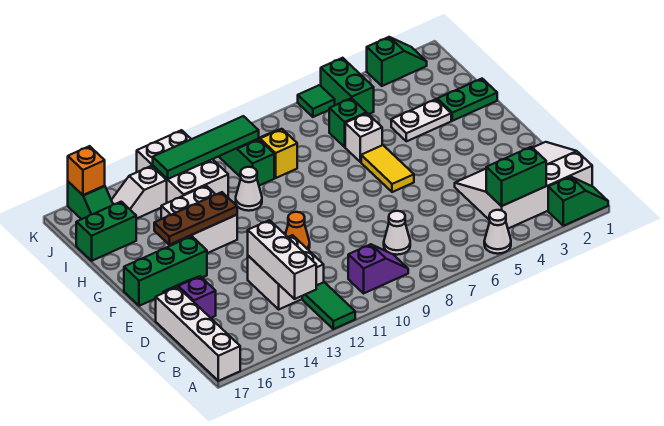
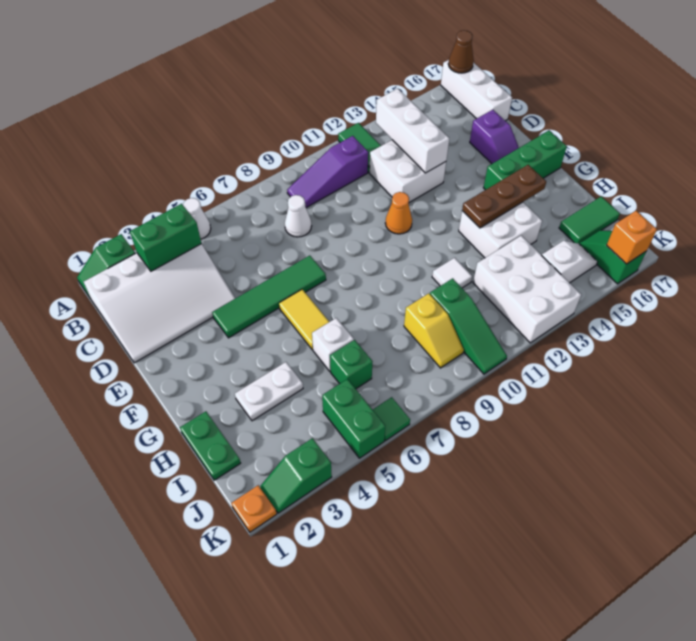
white 1x4 brick [156,287,240,381] -> white 1x3 brick [441,60,512,121]
none -> brown 1x1 cone [448,30,474,73]
purple 1x2 slope [348,244,408,293] -> purple 1x3 slope [287,136,368,208]
green 1x2 plate [437,79,497,121] -> green 1x2 plate turned to [180,411,241,480]
white 1x1 cone [236,167,262,211] -> white 1x1 tile [432,258,472,288]
green 1x2 brick [76,202,136,261] -> green 1x2 tile [559,196,620,244]
green 1x4 tile [153,116,259,179] -> green 1x4 tile moved to [212,256,326,338]
none -> orange 1x1 plate [231,485,277,532]

